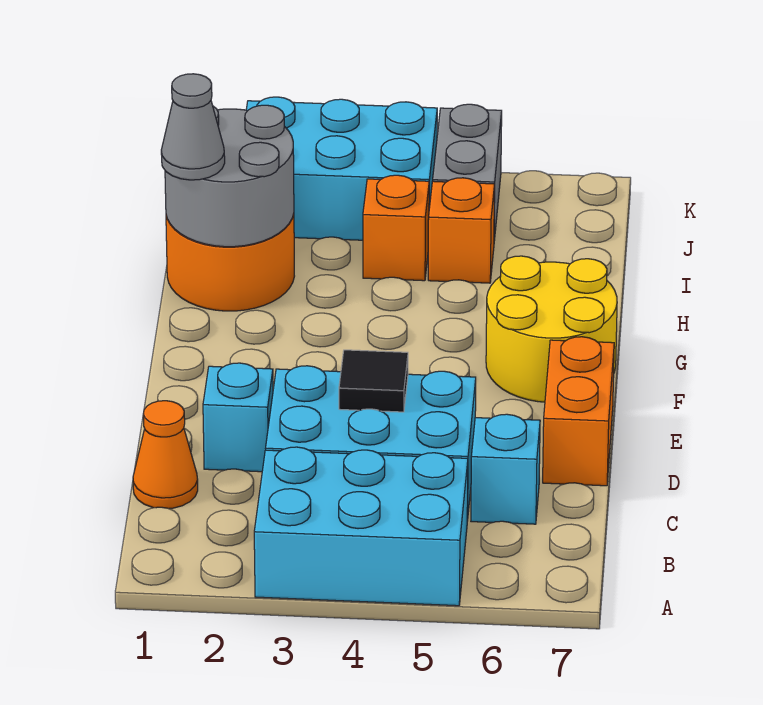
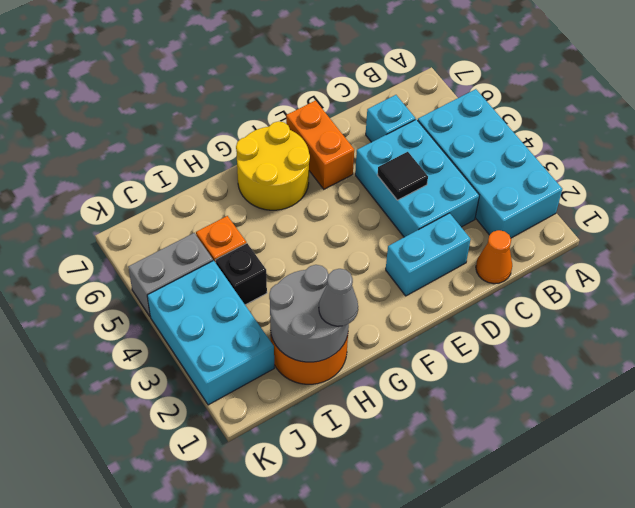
cyan 2x3 brick [254,447,468,606] -> cyan 2x4 brick [418,89,562,238]
cyan 1x1 brick [203,363,273,472] -> cyan 1x2 brick [386,213,471,296]
orange 1x2 brick [543,337,614,486] -> orange 1x2 brick turned to [286,101,354,189]
orange 1x1 brick [363,175,429,281] -> black 1x1 brick [216,243,267,305]

